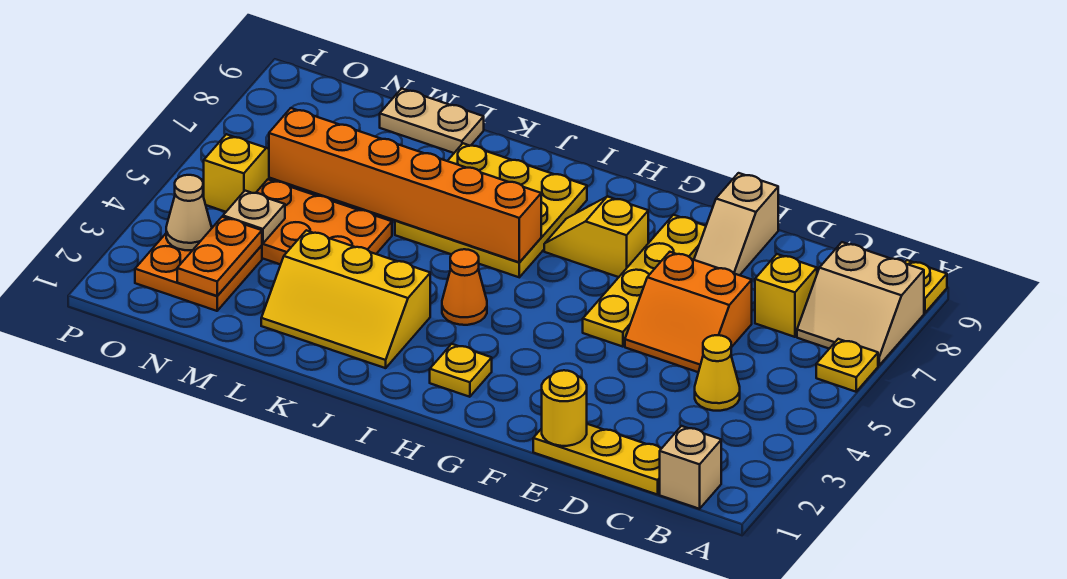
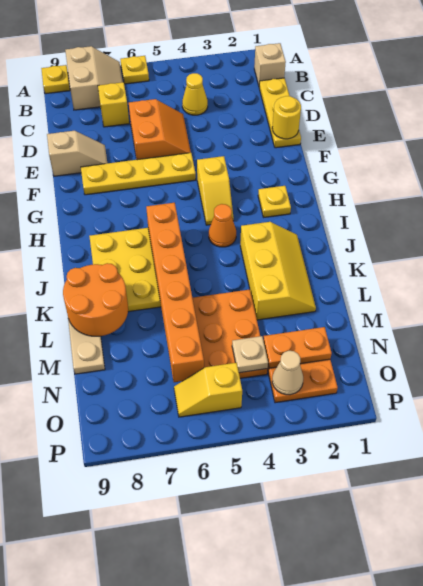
yellow 1x2 slope [544,196,648,277] -> yellow 1x2 slope moved to [197,156,234,225]
none -> orange 2x2 round brick [63,263,128,336]

